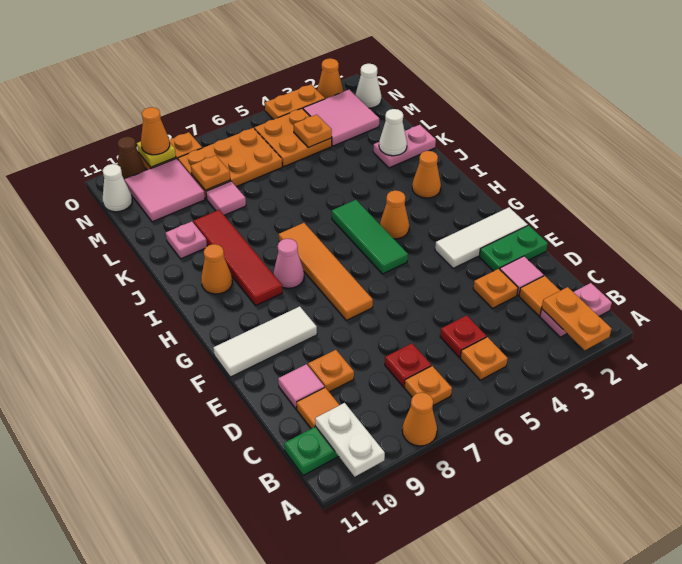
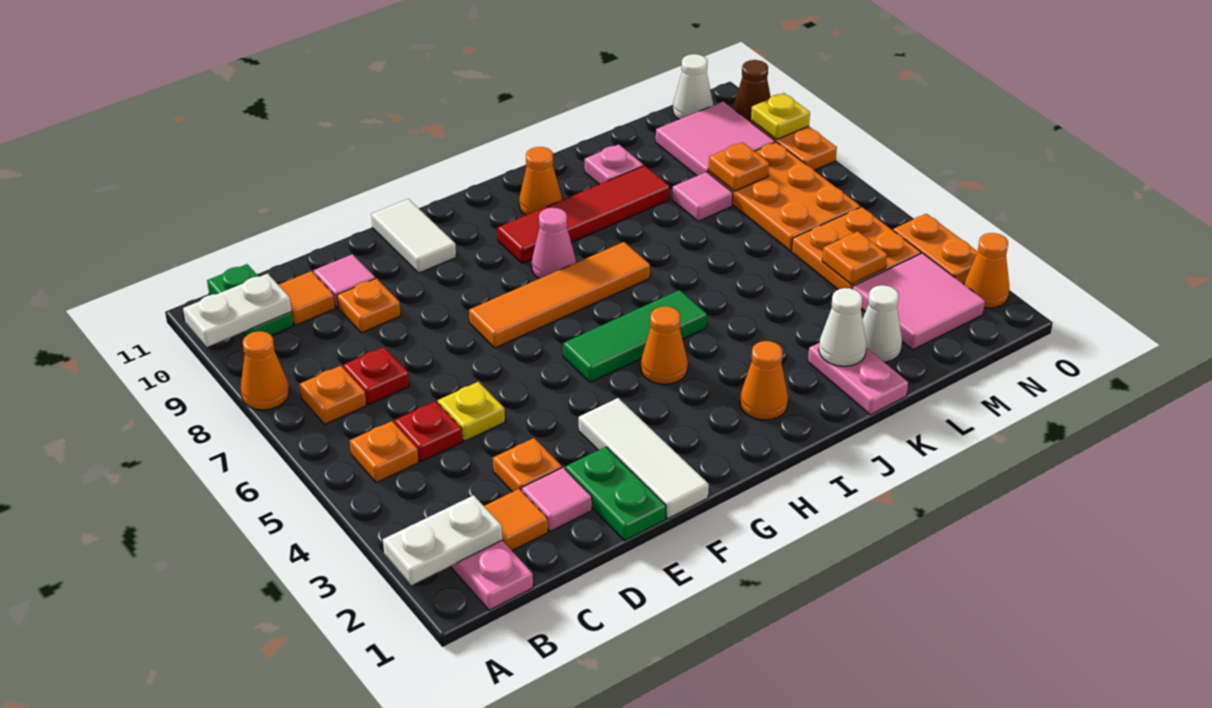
orange 1x2 plate [542,287,611,350] -> white 1x2 plate [383,495,502,585]
none -> yellow 1x1 plate [438,382,505,441]
white 1x3 tile [213,306,317,377] -> white 1x2 tile [371,199,456,273]
white 1x1 cone [355,64,381,108] -> white 1x1 cone moved to [863,285,902,362]
orange 1x1 cone [141,107,170,155] -> none

